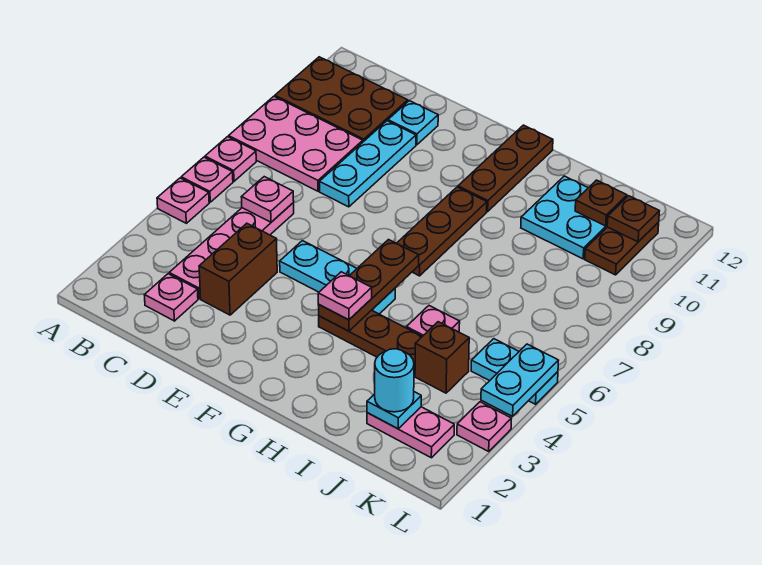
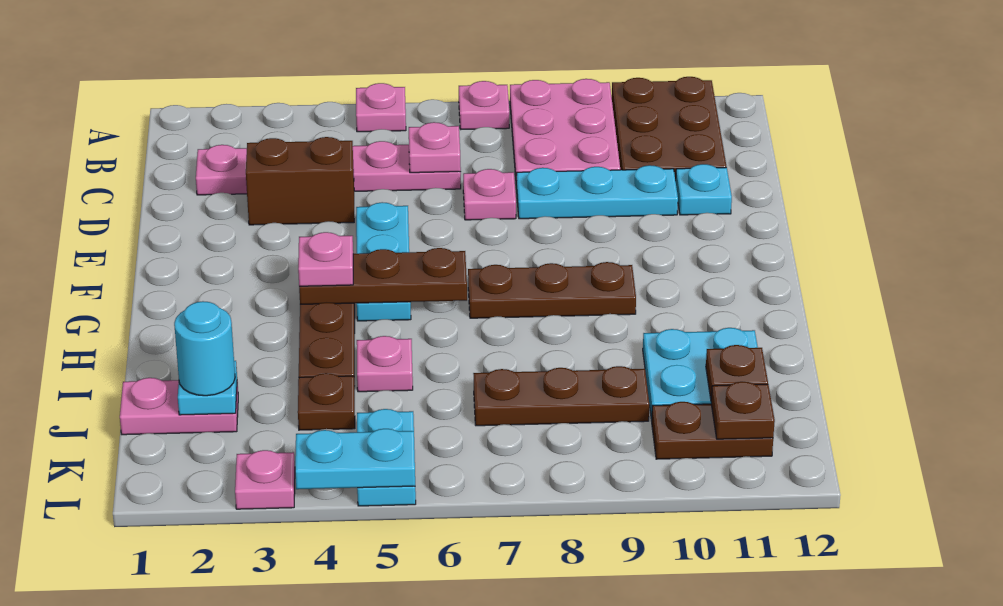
pink 1x1 plate [181,157,233,202] -> pink 1x1 plate moved to [463,169,516,220]
brown 1x3 plate [458,125,553,211] -> brown 1x3 plate moved to [473,366,649,426]
pink 1x2 plate [367,407,454,458] -> pink 1x2 plate turned to [120,378,238,435]
brown 1x1 brick [415,322,469,393] -> brown 1x1 plate [298,373,355,430]

